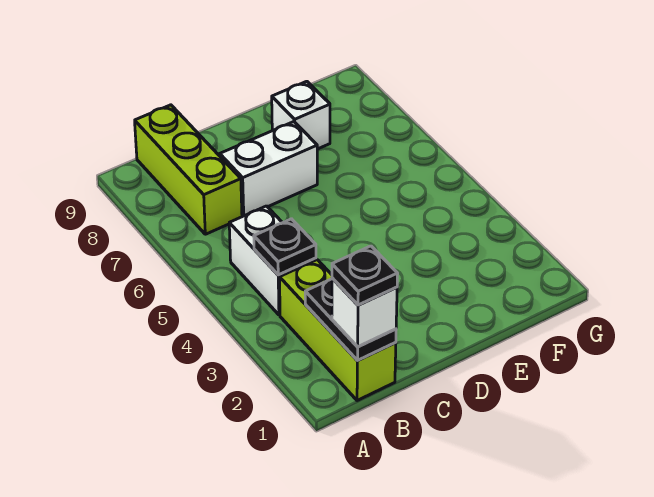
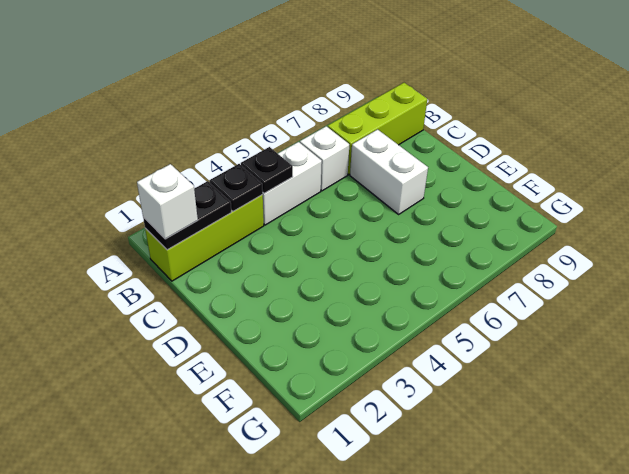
black 1x1 plate [332,246,398,305] -> black 1x1 plate moved to [209,164,263,211]
white 1x1 brick [271,81,330,149] -> white 1x1 brick moved to [300,126,349,191]

